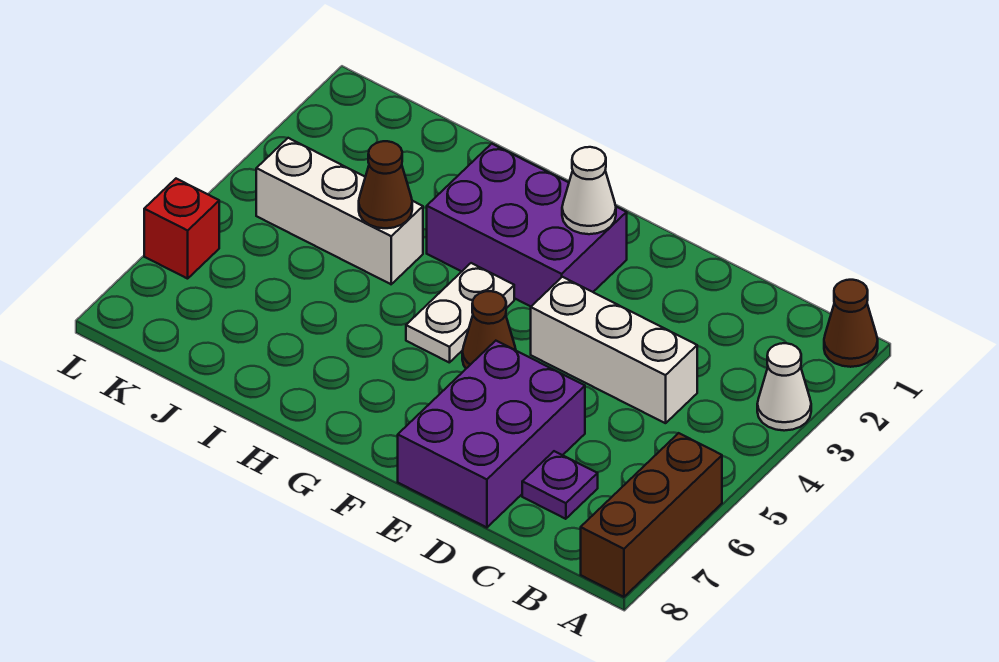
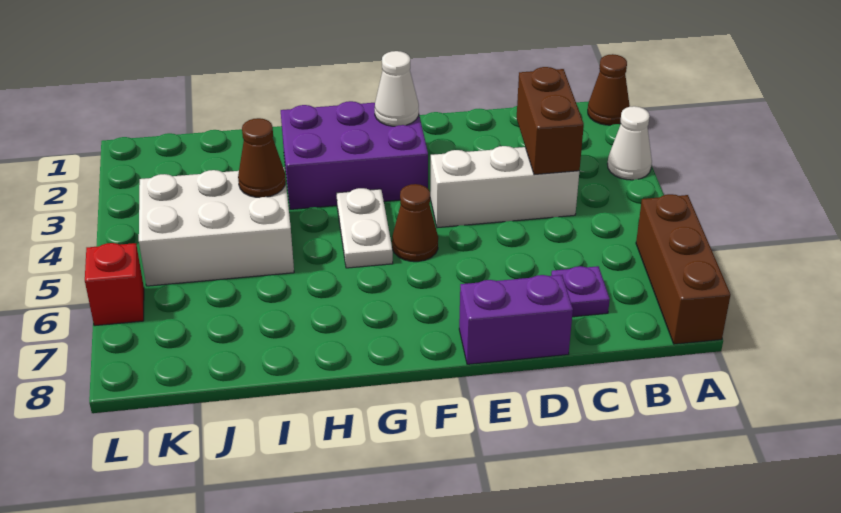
none -> brown 1x2 brick [517,67,584,175]
purple 2x3 brick [398,341,585,528] -> purple 1x2 brick [459,275,573,364]
white 1x3 brick [256,138,423,284] -> white 2x3 brick [139,167,294,286]

